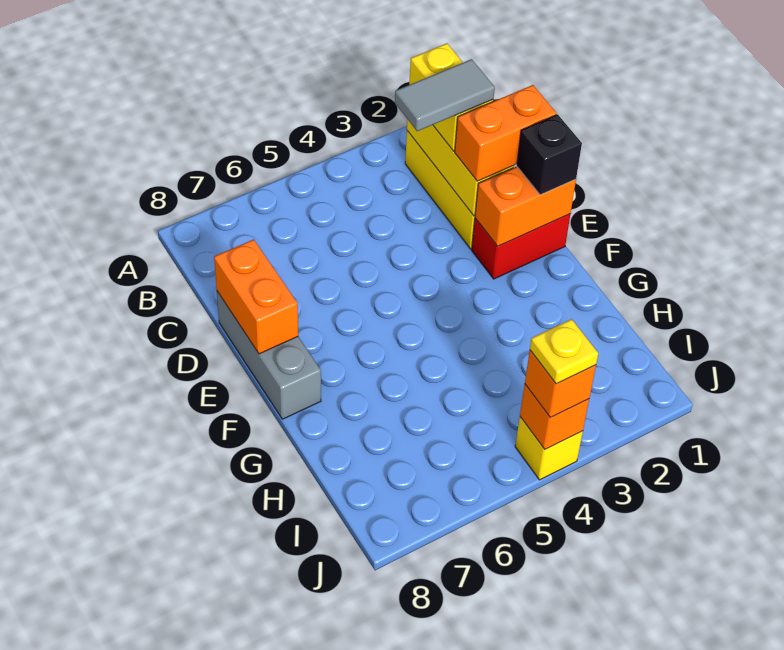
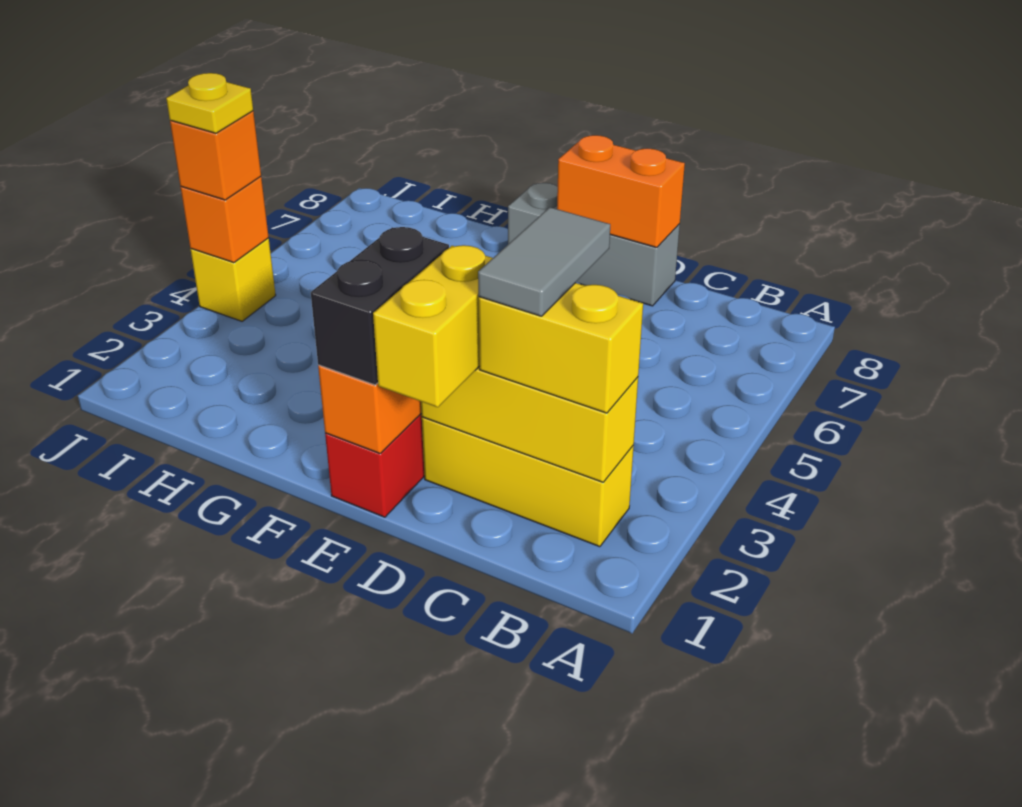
orange 1x2 brick [455,85,557,181] -> yellow 1x2 brick [373,245,493,407]
black 1x1 brick [517,114,582,195] -> black 1x2 brick [311,227,449,385]

